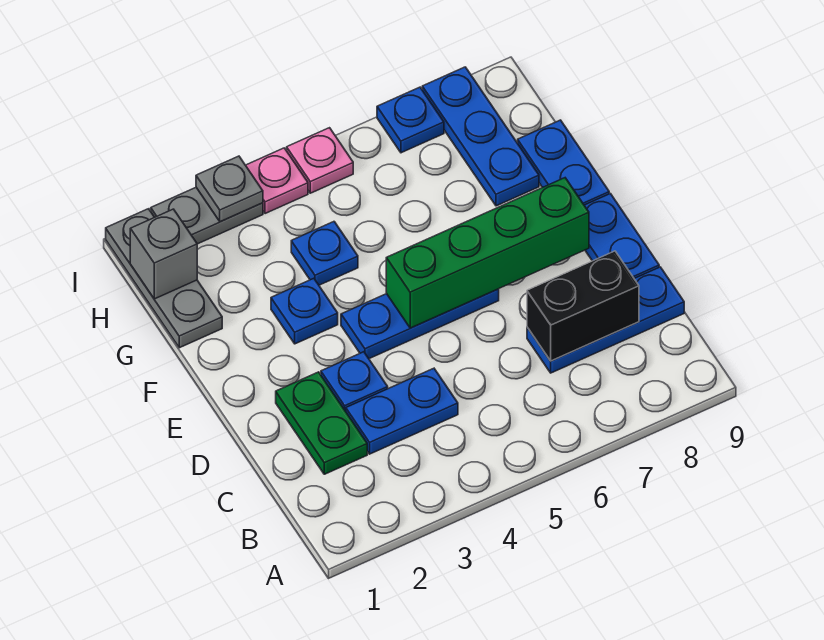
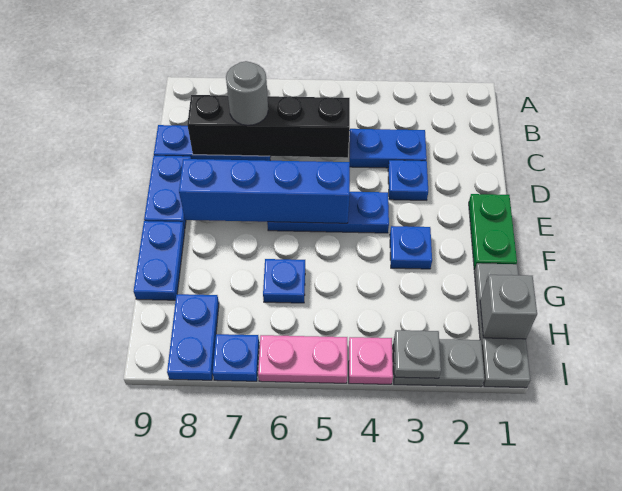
green 1x2 plate [276,372,367,474] -> green 1x2 plate moved to [469,194,517,270]
black 1x2 brick [527,251,639,361] -> black 1x4 brick [187,95,350,158]
none -> grey 1x1 round brick [226,61,268,125]
green 1x4 brick [386,178,589,328] -> blue 1x4 brick [179,159,350,223]
blue 1x1 plate [291,222,358,285] -> blue 1x1 plate moved to [263,259,305,303]
blue 1x3 plate [422,67,539,206] -> blue 1x2 plate [167,294,219,380]
pink 1x1 plate [287,128,353,193] -> pink 1x2 plate [258,335,347,383]

